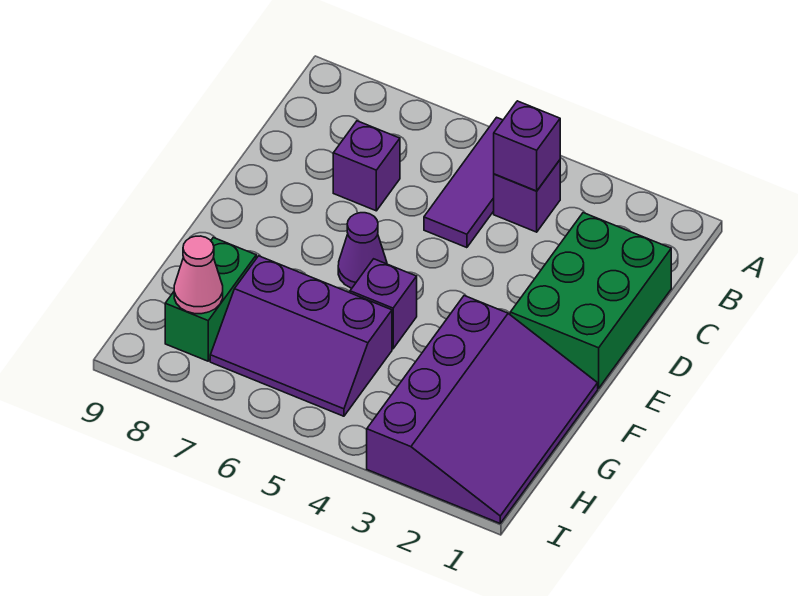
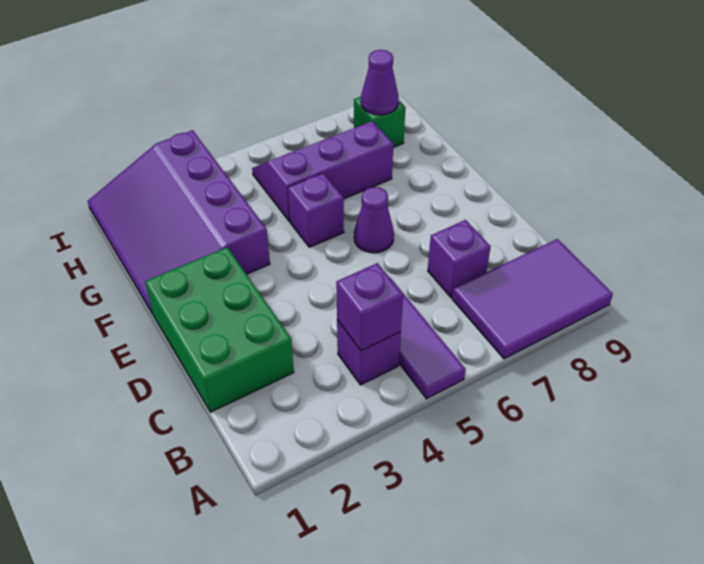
none -> purple 2x3 tile [452,239,613,359]
green 1x2 brick [165,237,256,361] -> green 1x1 brick [354,97,405,147]
pink 1x1 cone [174,236,223,314] -> purple 1x1 cone [361,50,399,115]

